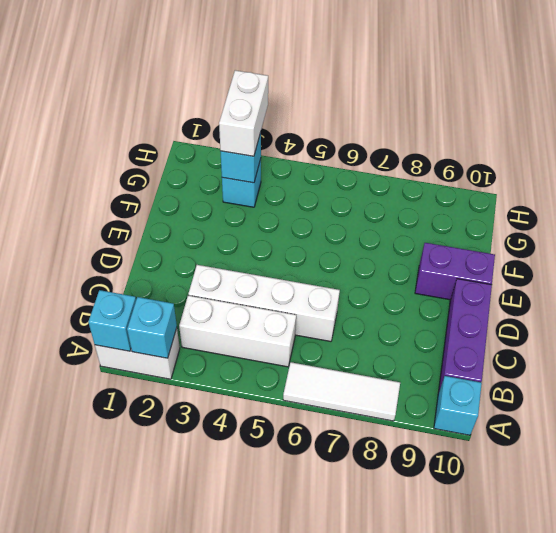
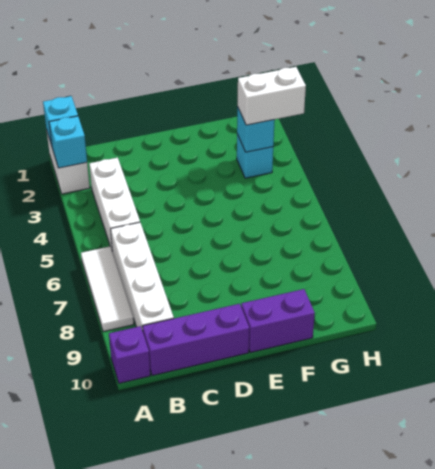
cyan 1x1 brick [434,376,482,435] -> purple 1x1 brick [109,326,150,383]
white 1x4 brick [188,265,340,341] -> white 1x4 brick moved to [111,222,174,331]
purple 1x2 brick [415,243,495,300] -> purple 1x2 brick turned to [241,289,315,353]

